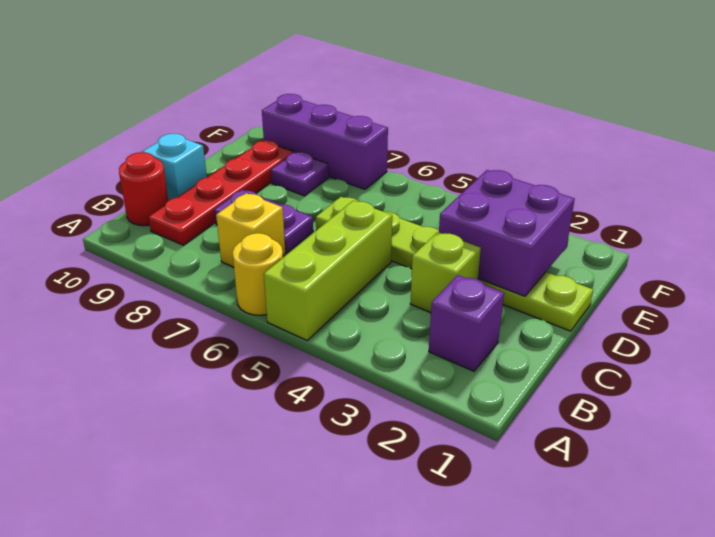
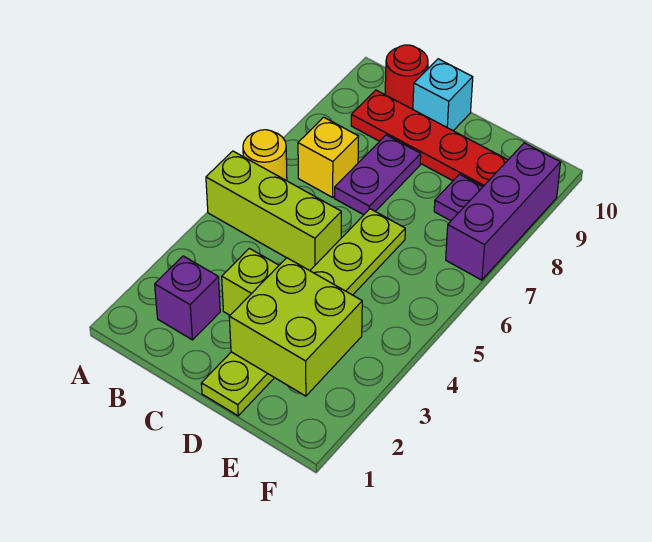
purple 2x2 brick [439,170,575,296] -> lime 2x2 brick [229,258,362,396]

